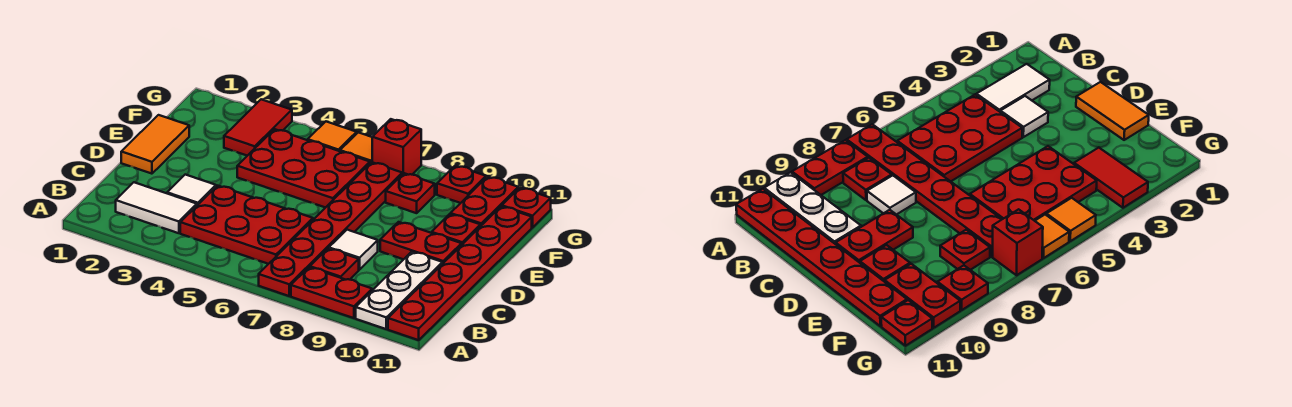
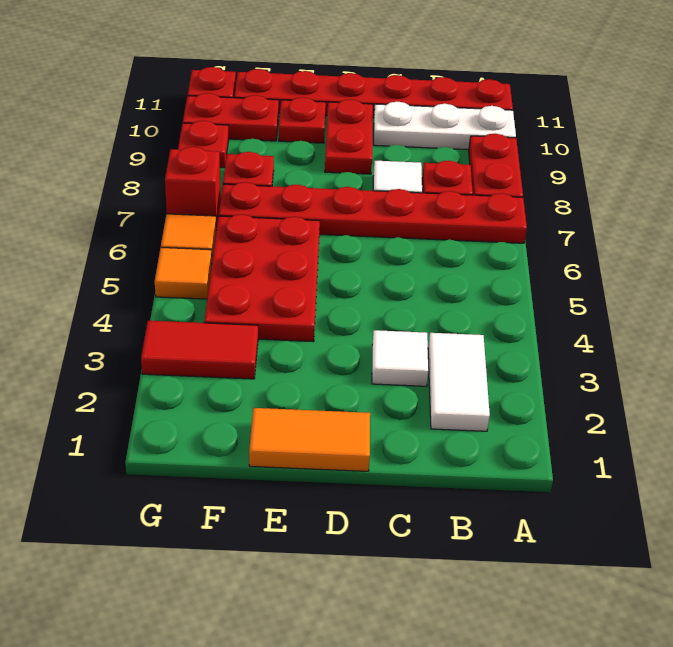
red 2x3 plate [180,186,313,264] -> none

